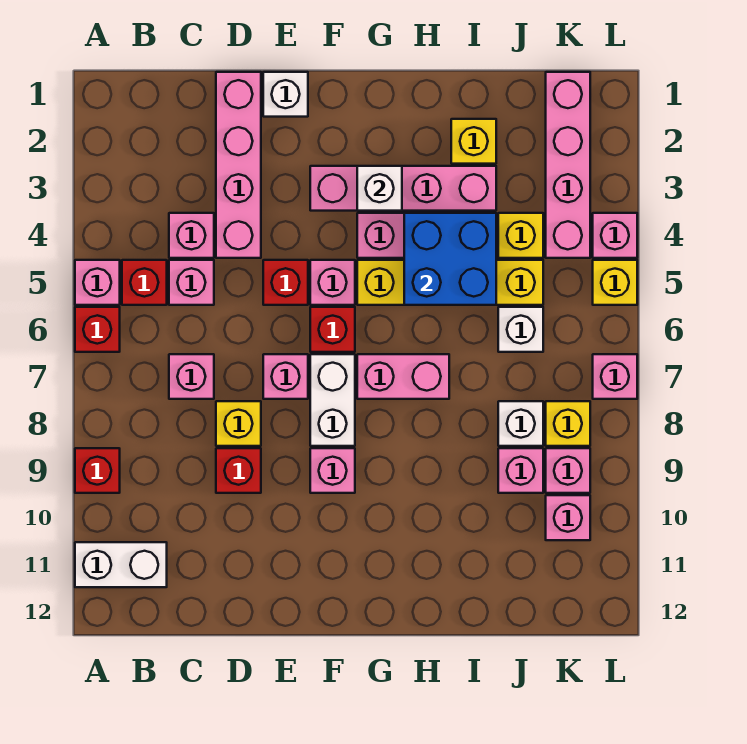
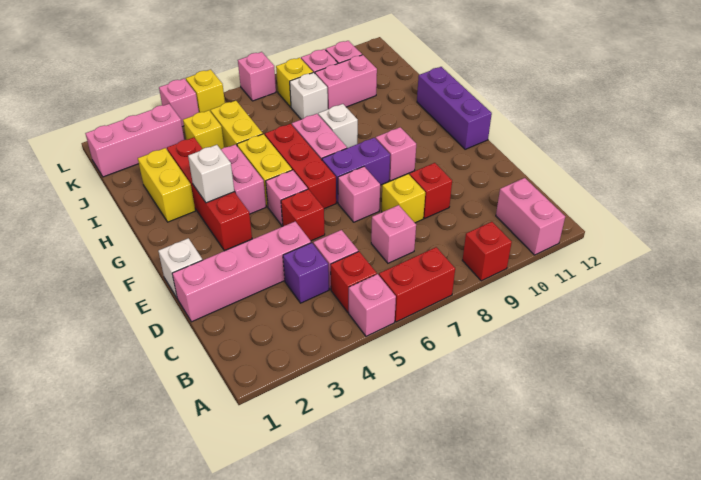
red 1x1 brick [75,307,120,352] -> red 1x2 brick [379,247,455,322]
white 1x2 brick [75,542,167,587] -> pink 1x2 brick [496,178,565,255]
pink 1x1 brick [169,213,214,258] -> purple 1x1 brick [283,243,329,303]
pink 1x4 brick [310,166,496,211] -> red 1x4 brick [167,138,252,251]
red 1x1 brick [310,307,355,352] -> red 1x3 brick [265,124,336,209]
white 1x2 brick [310,354,355,446] -> purple 1x2 brick [322,138,390,203]
none -> purple 1x3 brick [417,67,492,149]
blue 2x2 brick [404,213,496,305] -> none
yellow 1x1 brick [451,119,496,164] -> yellow 1x2 brick [138,148,195,222]
white 1x1 brick [498,307,543,352] -> white 1x1 brick moved to [318,104,358,148]
pink 1x1 brick [498,448,543,493] -> pink 1x2 brick [315,55,377,109]
pink 1x4 brick [546,72,590,258] -> pink 1x3 brick [85,104,184,177]

